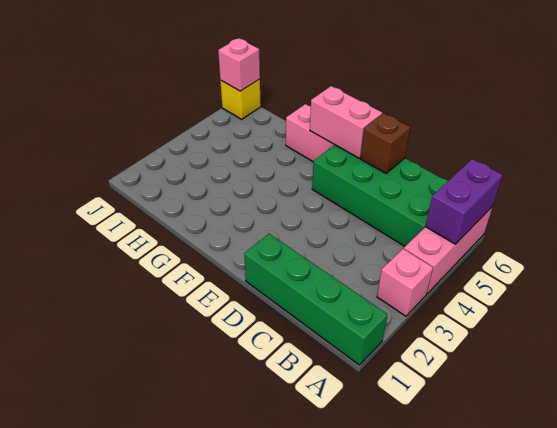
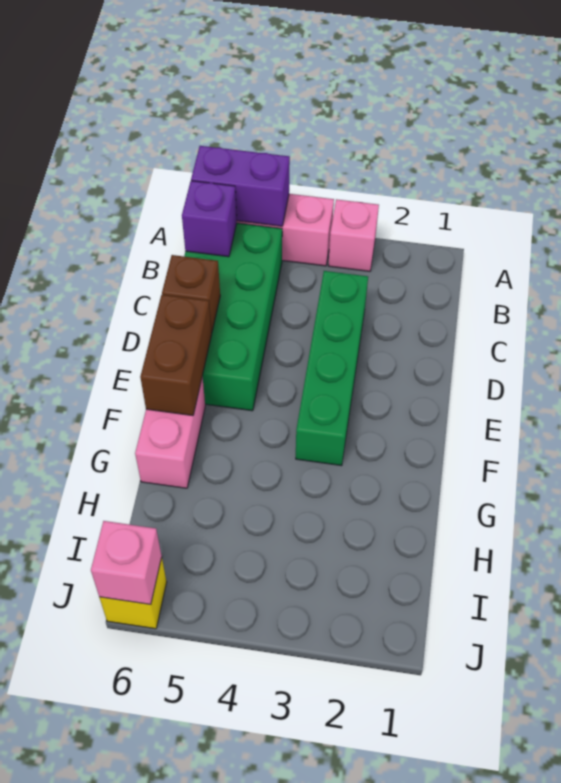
green 1x4 brick [244,234,387,365] -> green 1x4 brick moved to [296,271,368,466]
none -> purple 1x1 brick [182,181,237,257]
pink 1x2 brick [310,86,382,158] -> brown 1x2 brick [140,295,212,416]

